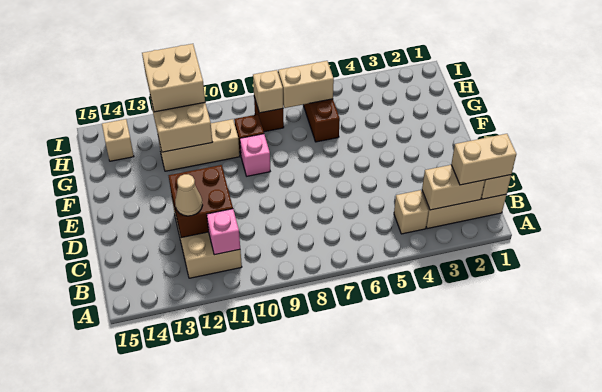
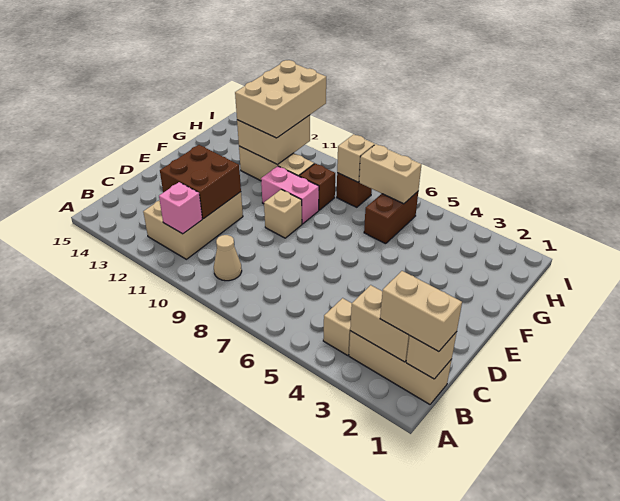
tan 1x1 cone [175,174,203,216] -> tan 1x1 cone moved to [214,235,242,281]
pink 1x1 brick [240,134,270,176] -> pink 1x2 brick [261,166,319,224]
tan 2x2 brick [142,44,205,112] -> tan 2x3 brick [235,60,326,138]
tan 1x1 brick [102,119,134,161] -> tan 1x1 brick moved to [264,189,302,238]

